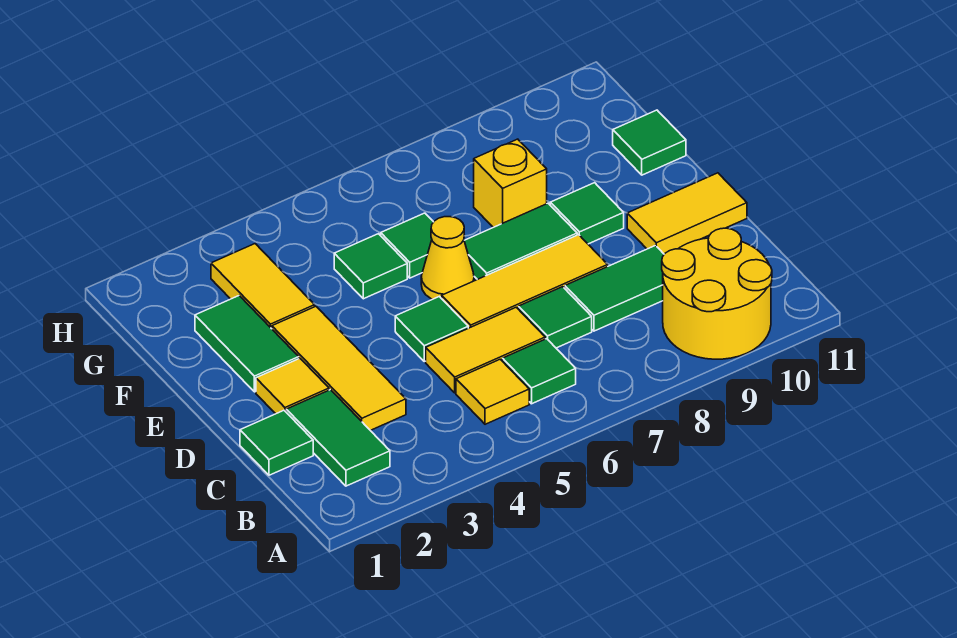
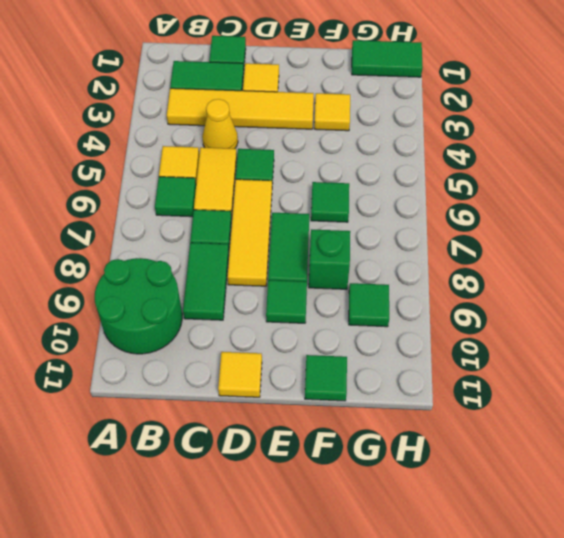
yellow 2x2 round brick [662,228,772,359] -> green 2x2 round brick [95,258,182,354]
yellow 1x3 tile [272,306,406,430] -> yellow 1x4 tile [167,88,314,129]
yellow 1x2 tile [627,173,747,254] -> yellow 1x1 tile [218,352,262,397]
green 1x2 tile [195,296,299,392] -> green 1x2 tile moved to [352,40,423,77]
yellow 1x1 cone [421,217,474,299] -> yellow 1x1 cone moved to [202,99,238,149]
yellow 1x2 tile [211,244,315,329] -> yellow 1x1 tile [314,93,350,131]
green 1x1 tile [334,234,407,299] -> green 1x1 tile moved to [349,283,389,327]
yellow 1x1 brick [474,139,547,227] -> green 1x1 brick [309,229,350,289]

